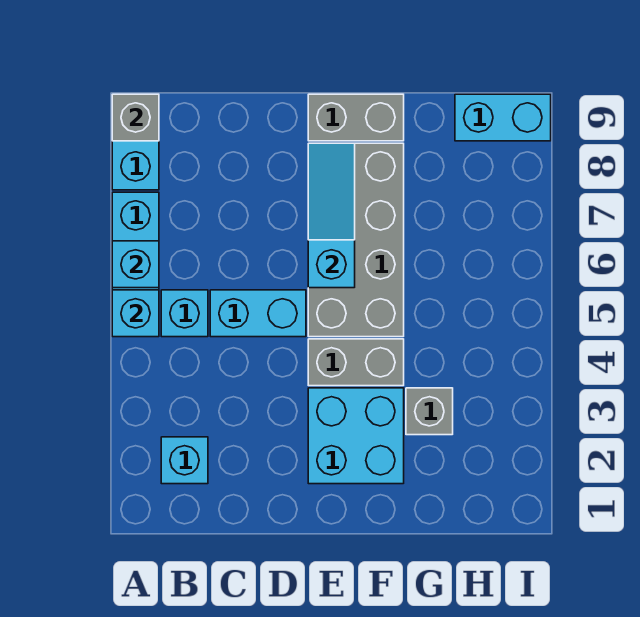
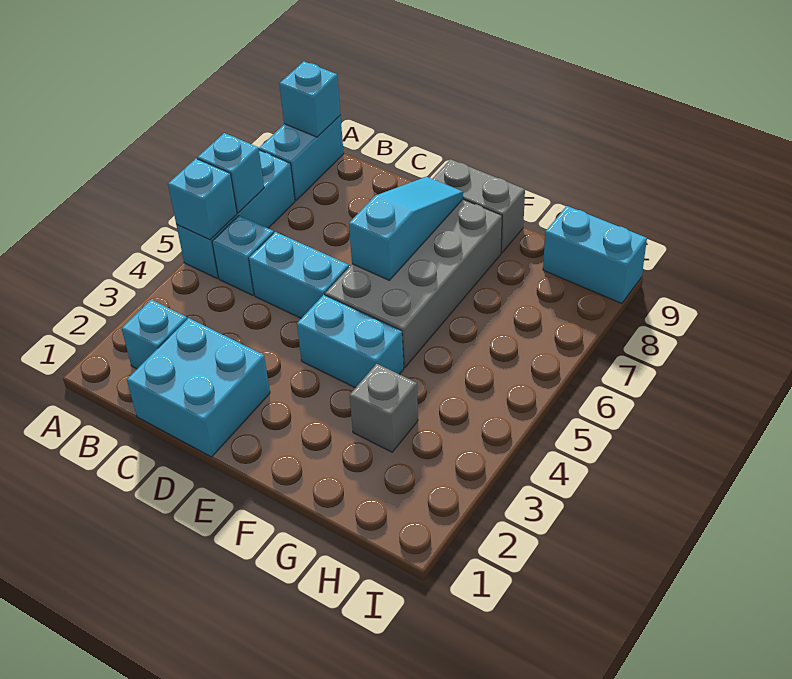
grey 1x1 brick [112,94,159,141] -> cyan 1x1 brick [279,61,340,137]
cyan 2x2 brick [308,388,404,484] -> cyan 2x2 brick moved to [127,318,270,457]
grey 1x2 brick [308,339,404,386] -> cyan 1x2 brick [297,295,404,388]

